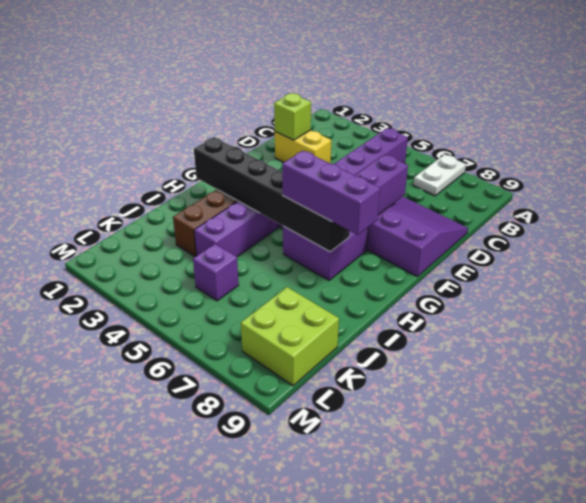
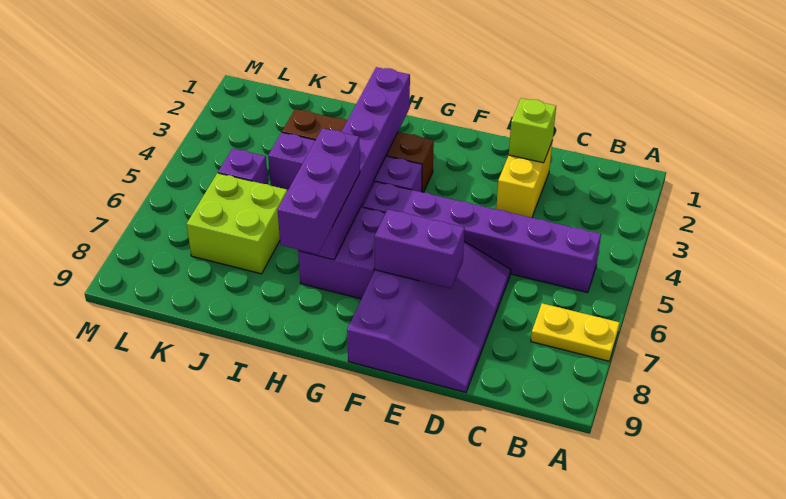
white 1x2 plate [413,155,466,196] -> yellow 1x2 plate [531,303,620,361]
black 1x6 brick [194,137,350,252] -> purple 1x6 brick [298,67,410,260]
lime 2x2 brick [241,287,339,386] -> lime 2x2 brick moved to [187,173,287,274]

